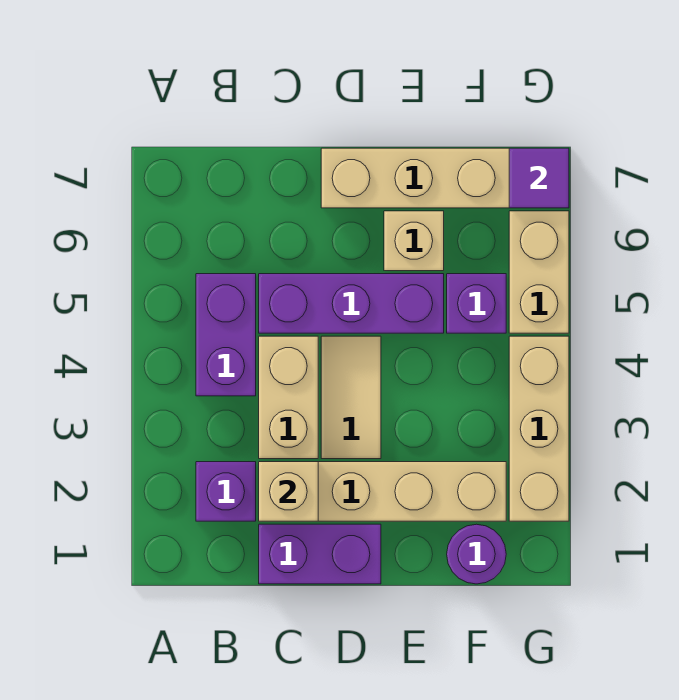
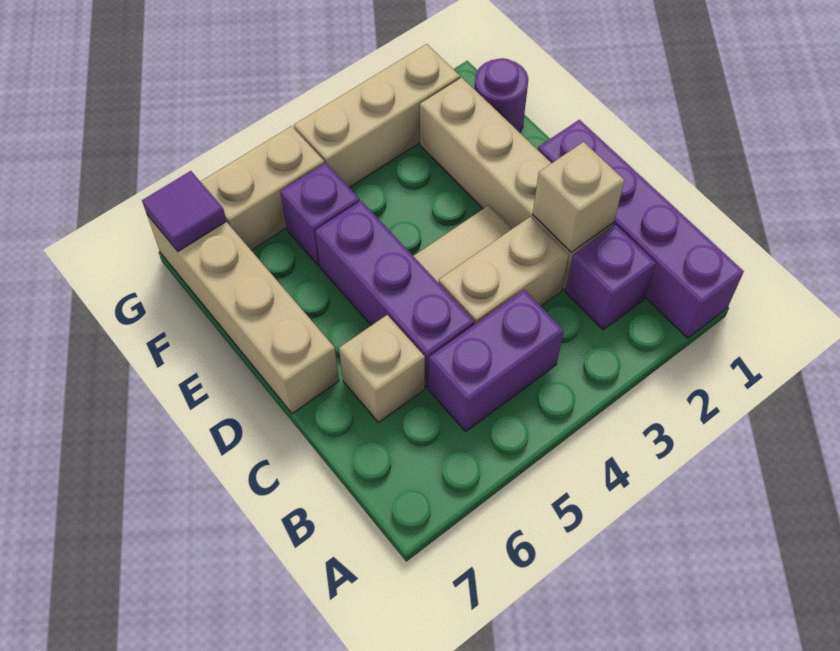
purple 1x2 brick [259,524,381,584] -> purple 1x4 brick [538,120,744,338]
tan 1x1 brick [384,211,444,271] -> tan 1x1 brick moved to [339,315,425,423]

